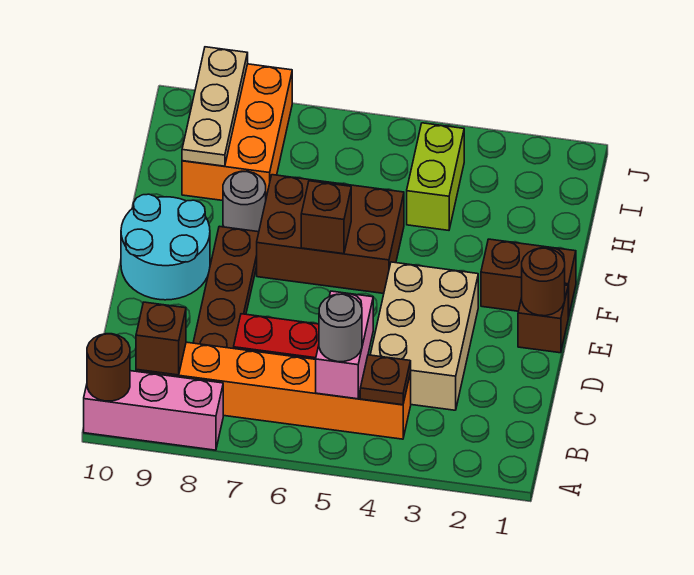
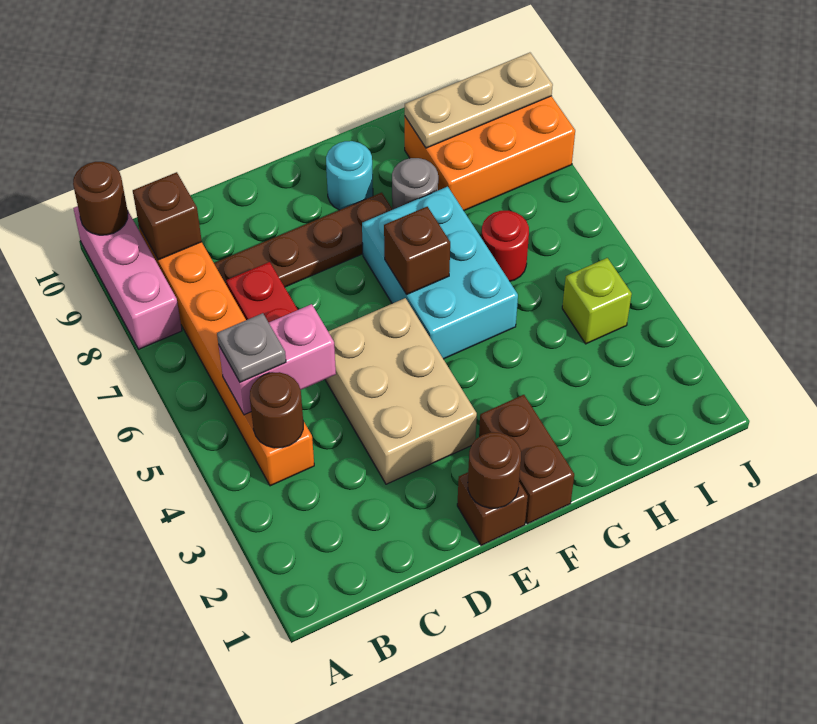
brown 1x1 plate [360,355,411,405] -> brown 1x1 round brick [250,372,303,448]
grey 1x1 round brick [319,294,362,362] -> grey 1x1 plate [217,313,286,382]
tan 2x3 brick [370,262,478,410] -> tan 2x3 brick turned to [325,298,477,484]
cyan 2x2 round brick [121,194,210,300] -> cyan 1x1 round brick [326,141,373,210]
brown 2x3 brick [257,175,404,293] -> cyan 2x3 brick [362,187,518,359]
lime 1x2 brick [407,123,464,230] -> lime 1x1 brick [562,258,632,344]
none -> red 1x1 round brick [481,211,529,281]

